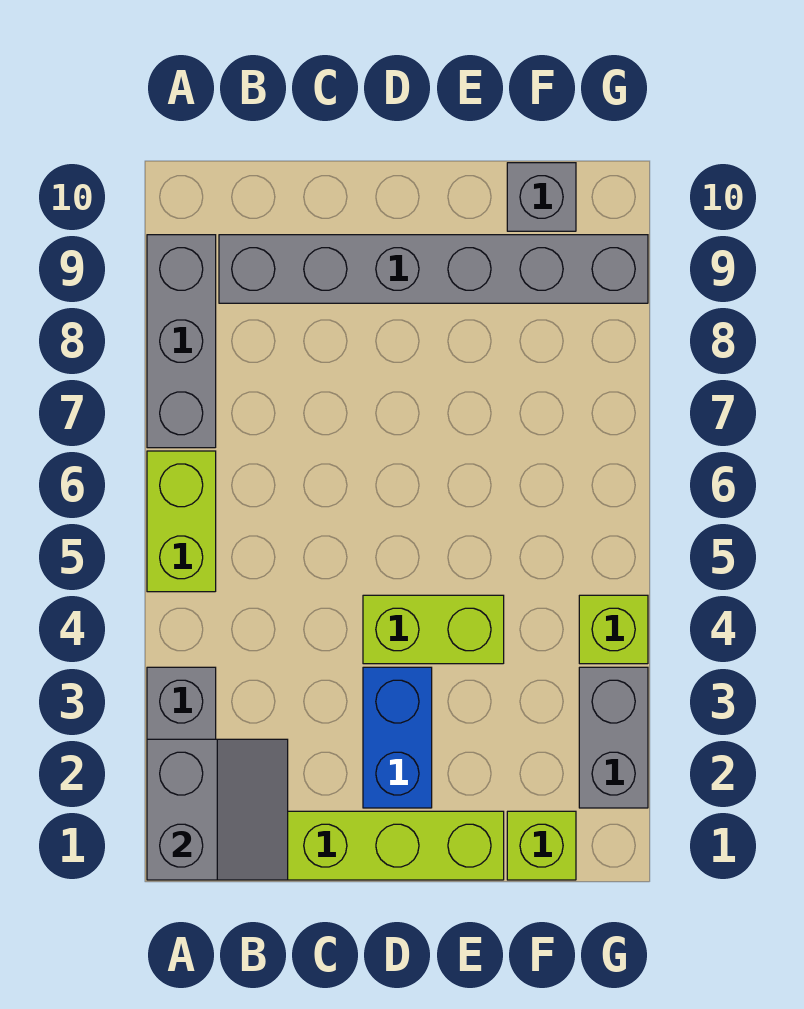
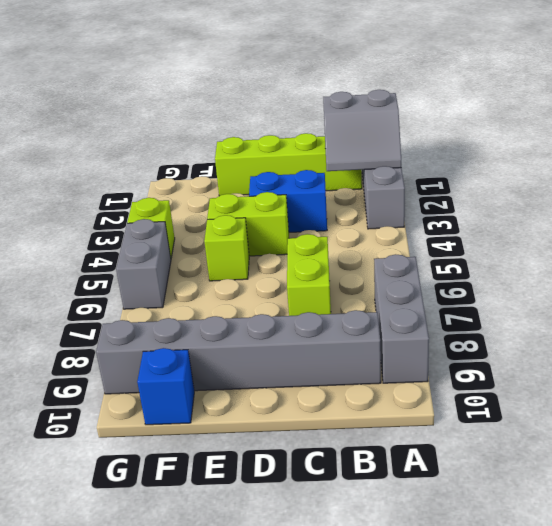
grey 2x2 slope [147,739,288,880] -> grey 2x2 slope turned to [323,90,401,171]
lime 1x2 brick [147,451,216,592] -> lime 1x2 brick moved to [287,234,331,316]
blue 1x2 brick [363,667,432,808] -> blue 1x2 brick turned to [249,170,327,232]
lime 1x1 brick [507,811,576,880] -> lime 1x1 brick moved to [204,215,249,281]
grey 1x1 brick [507,163,576,231] -> blue 1x1 brick [137,348,194,425]
grey 1x2 brick [579,667,648,808] -> grey 1x2 brick moved to [116,219,171,309]

